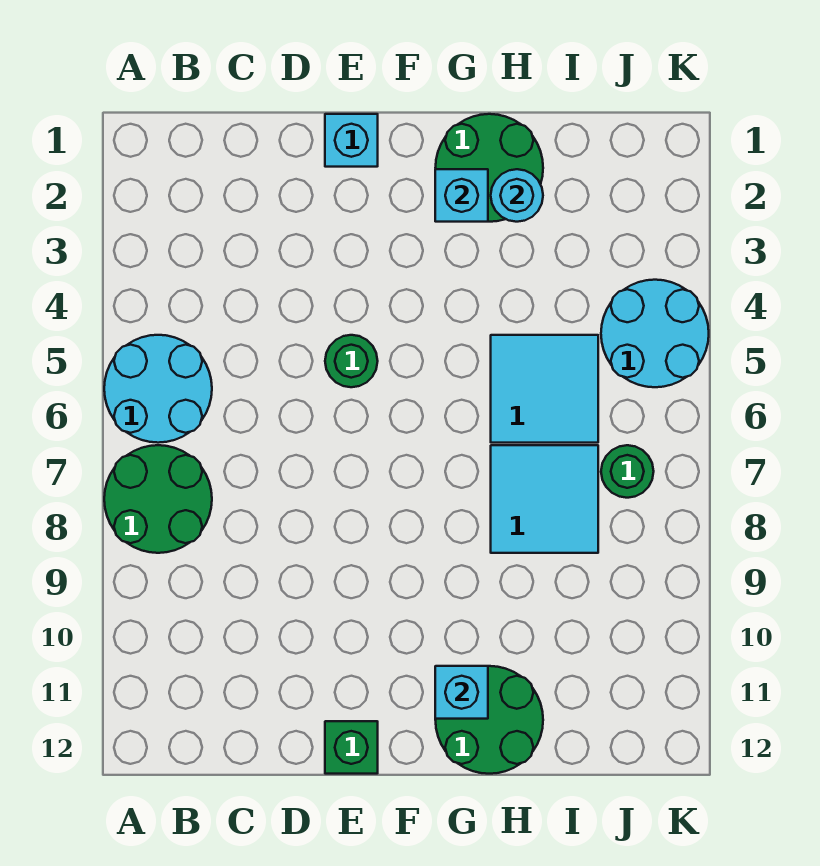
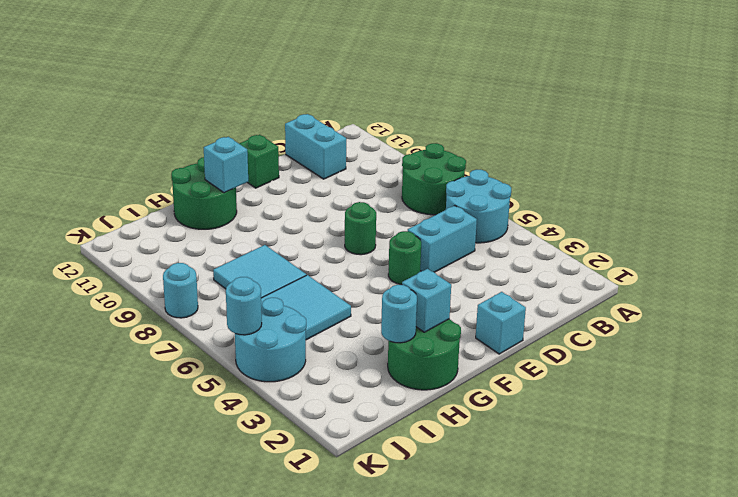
none -> cyan 1x2 brick [408,206,477,272]
none -> cyan 1x2 brick [285,114,346,179]
green 1x1 round brick [601,445,654,498] -> green 1x1 round brick moved to [345,202,376,255]
none -> cyan 1x1 round brick [226,277,262,335]
none -> cyan 1x1 round brick [163,263,198,318]

